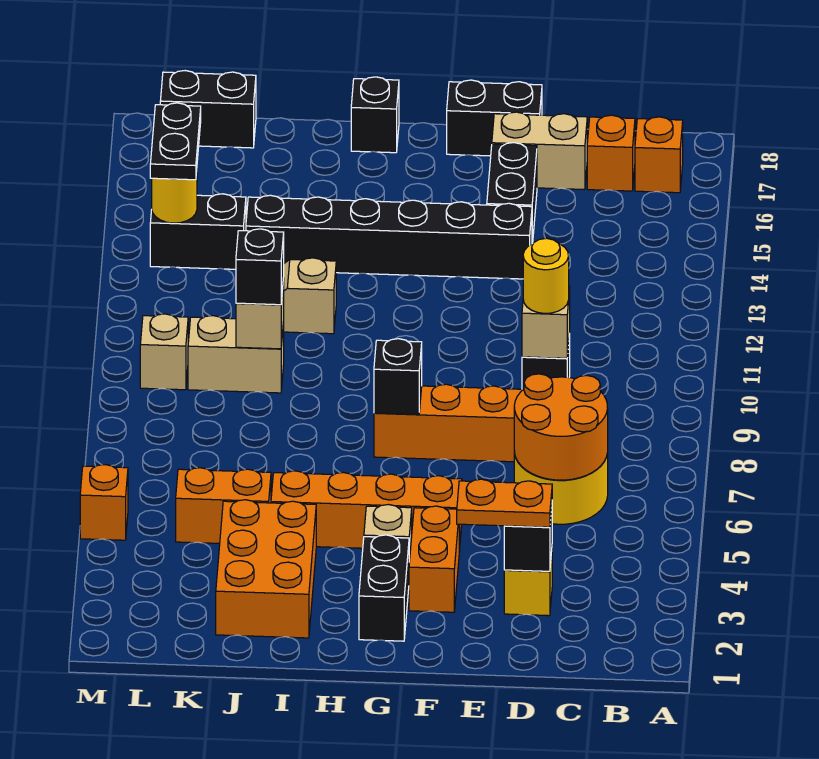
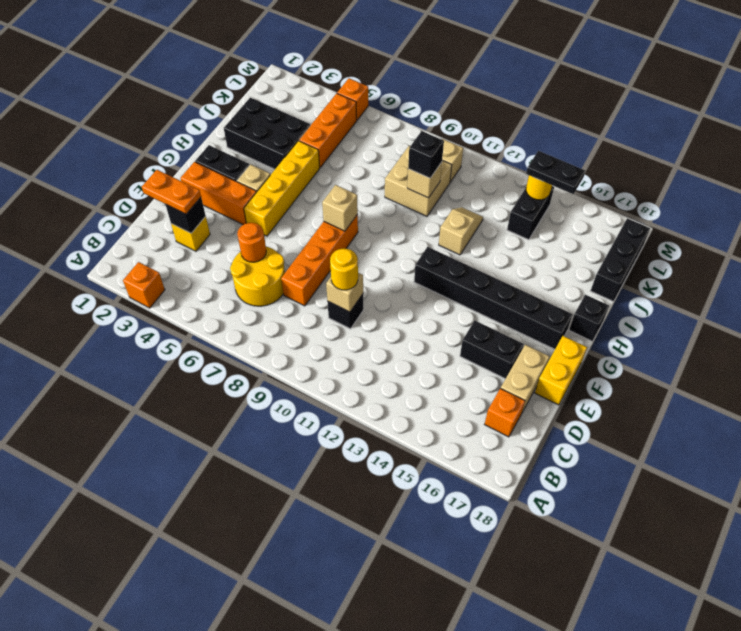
orange 1x1 brick [635,117,683,193] -> orange 1x1 brick moved to [123,262,165,308]
orange 2x2 round brick [514,374,608,480] -> orange 1x1 round brick [237,223,266,262]
orange 1x2 plate [457,479,552,527] -> orange 1x2 plate turned to [142,170,201,214]
black 1x6 brick [246,195,532,279] -> black 1x6 brick turned to [414,247,573,349]
black 1x2 brick [447,80,542,156] -> yellow 1x2 brick [535,336,587,405]
orange 1x2 brick [409,506,459,612] -> orange 1x3 brick [181,162,256,225]
orange 1x4 brick [271,471,462,551] -> yellow 1x4 brick [244,141,320,236]
black 1x1 brick [374,339,422,414] -> tan 1x1 brick [322,185,358,231]
orange 2x3 brick [216,500,316,638] -> black 2x3 brick [224,97,310,169]
orange 1x2 brick [176,468,271,543] -> orange 1x3 brick [299,93,357,168]
tan 1x2 brick [188,316,284,393] -> tan 2x2 brick [385,146,452,216]
black 1x2 brick [160,71,256,148] -> black 1x3 brick [591,218,650,301]

